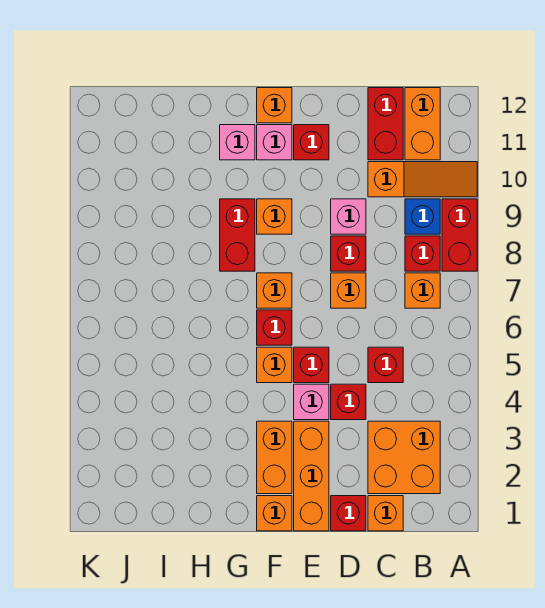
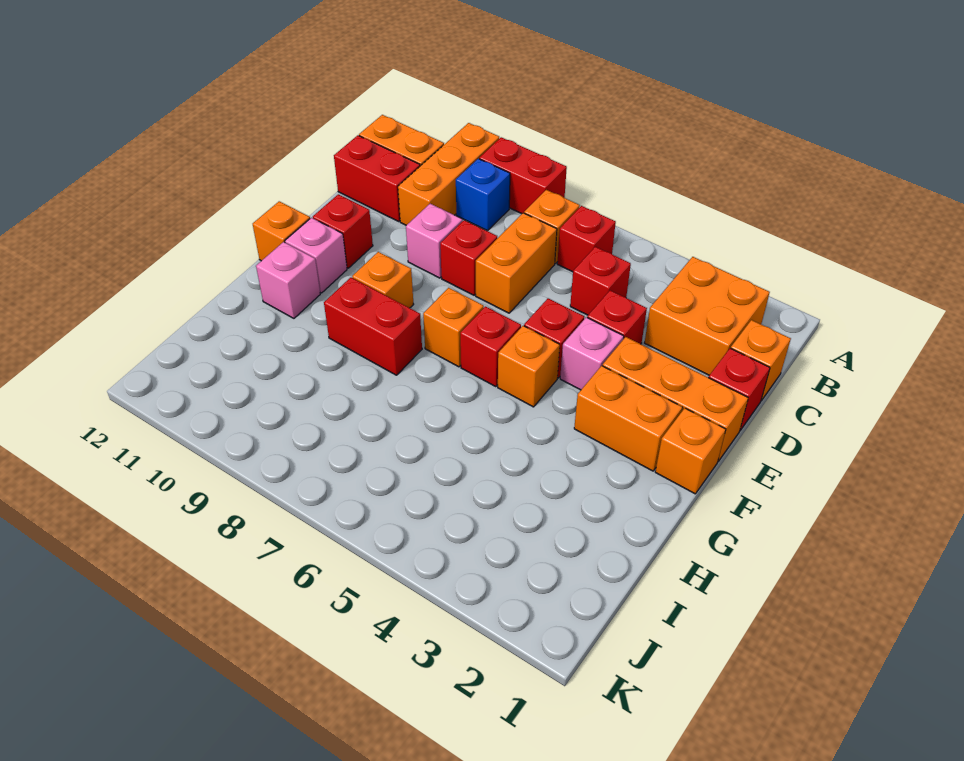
orange 1x3 slope [368,162,477,197] -> orange 1x3 brick [398,123,499,225]
red 1x1 brick [405,236,440,271] -> red 1x1 brick moved to [557,206,616,272]
orange 1x1 brick [331,273,366,308] -> orange 1x2 brick [476,213,557,313]

